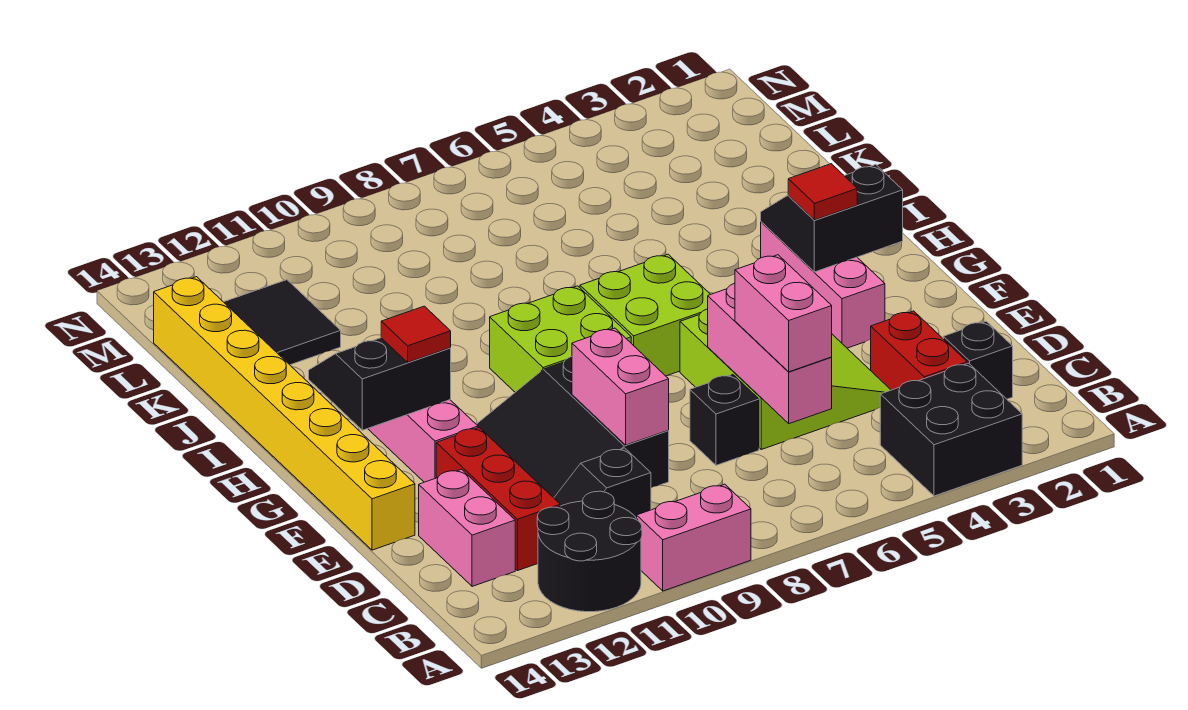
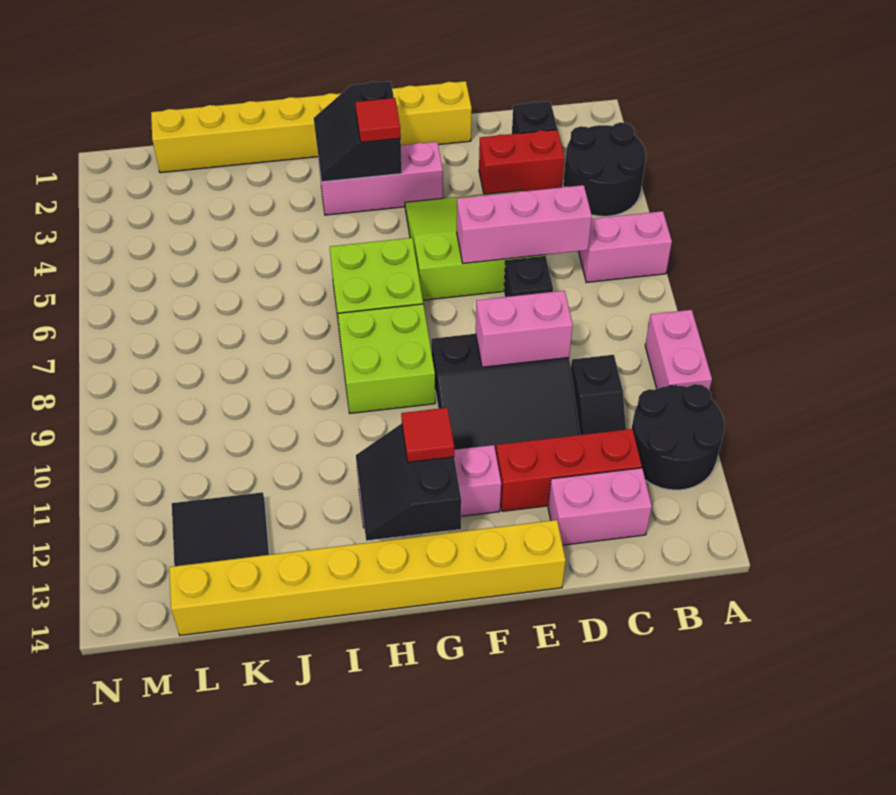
black 2x2 brick [880,363,1022,496] -> black 2x2 round brick [563,122,646,216]
pink 1x2 brick [735,255,832,372] -> pink 1x2 brick moved to [579,211,672,283]
none -> yellow 1x8 brick [151,81,472,173]

